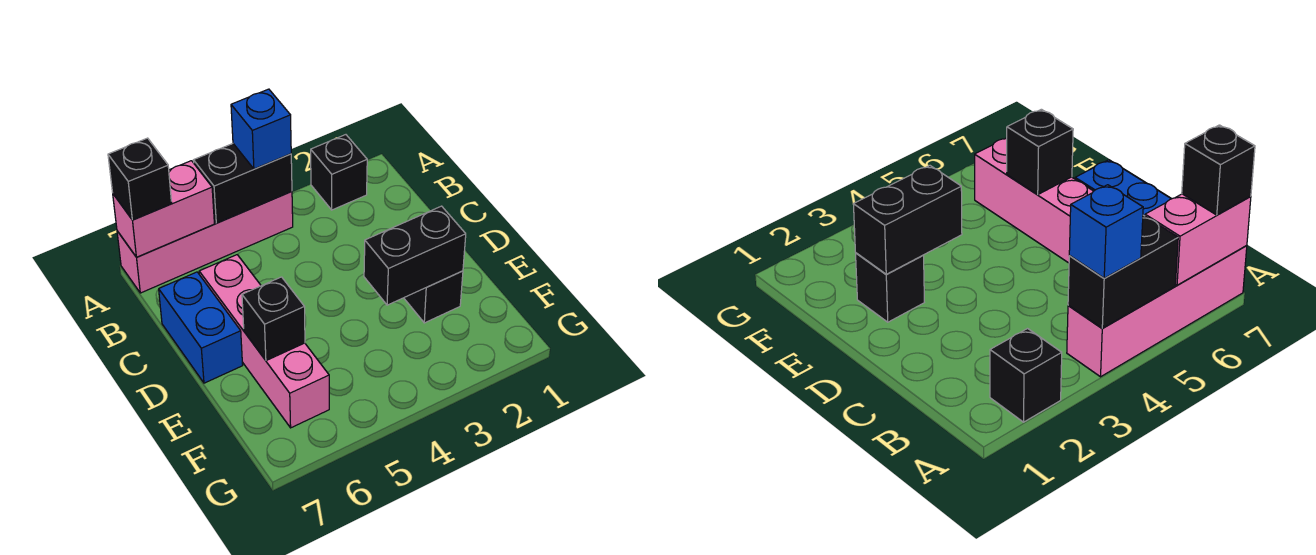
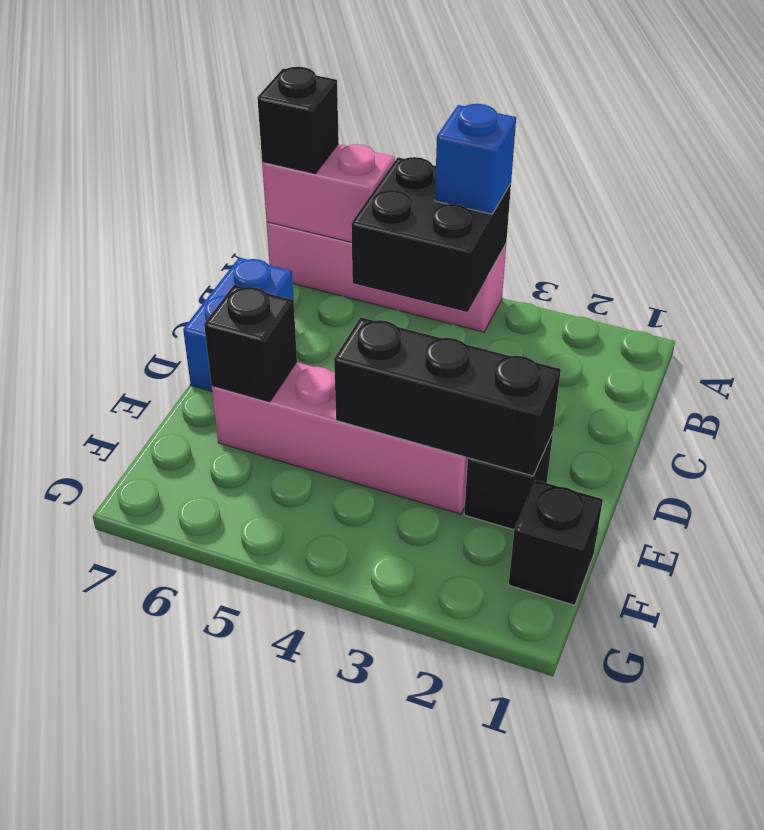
black 1x1 brick [311,135,367,210] -> black 1x1 brick moved to [509,480,603,605]
black 1x2 brick [194,144,292,223] -> black 2x2 brick [351,157,511,312]
pink 1x4 brick [199,255,329,428] -> pink 1x4 brick turned to [212,362,468,514]
black 1x2 brick [364,206,466,305] -> black 1x3 brick [334,317,561,476]

